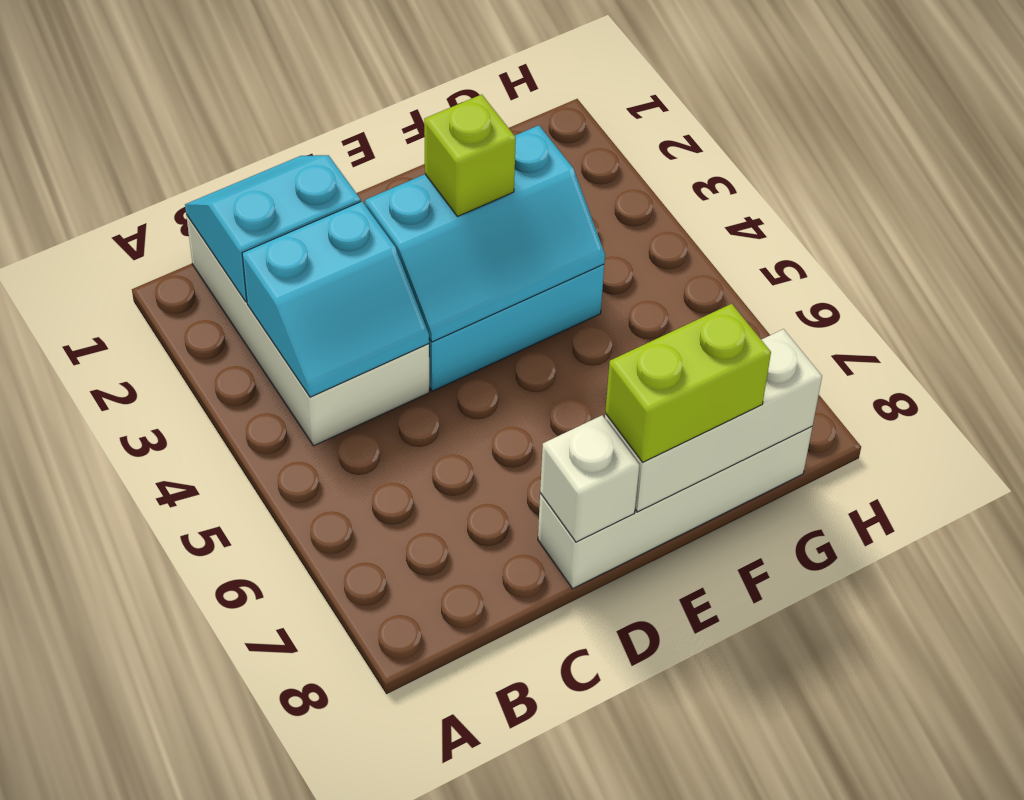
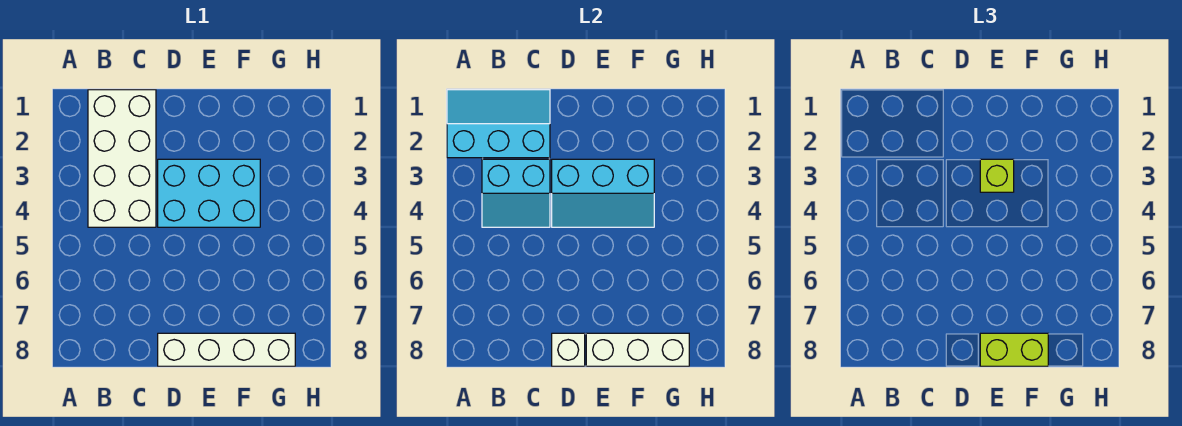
cyan 2x2 slope [185,155,361,302] -> cyan 2x3 slope [447,90,550,158]

